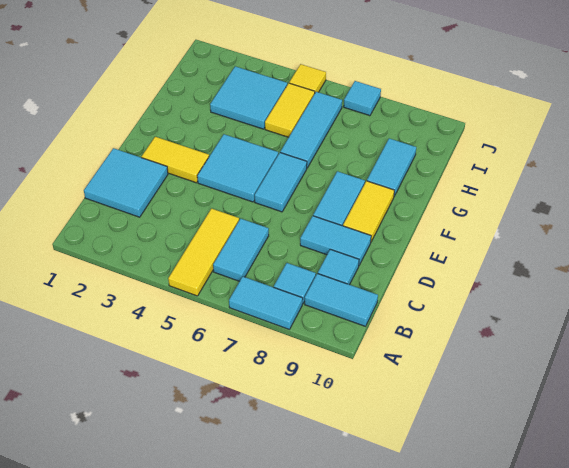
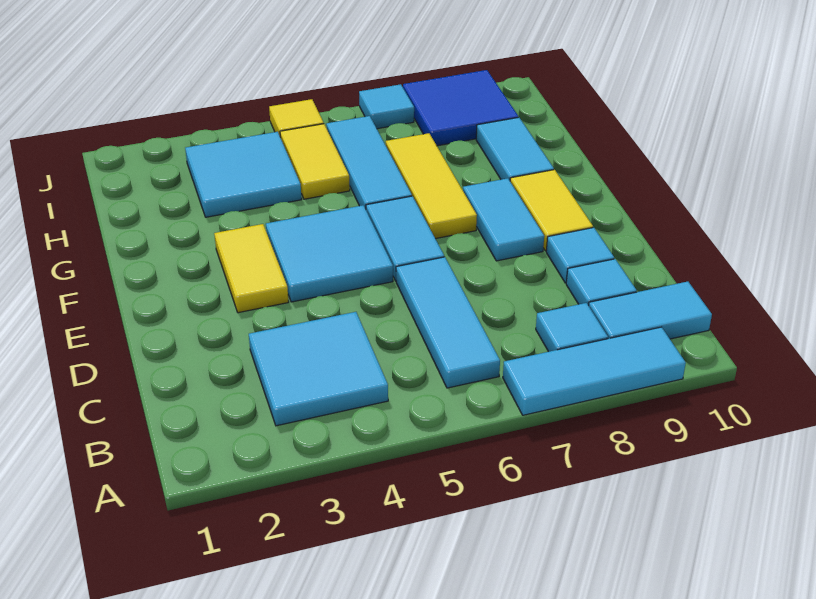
yellow 1x3 tile [168,209,239,296] -> yellow 1x3 tile moved to [386,133,477,239]
cyan 1x2 tile [229,277,303,329] -> cyan 1x3 tile [503,327,686,415]
cyan 1x2 tile [213,219,269,281] -> cyan 1x3 tile [396,257,500,388]
cyan 2x2 tile [84,148,168,217] -> cyan 2x2 tile moved to [249,312,388,426]
cyan 1x2 tile [300,216,371,265] -> cyan 1x1 tile [546,228,614,283]
yellow 1x2 tile [142,137,209,183] -> yellow 1x2 tile turned to [214,224,289,313]
none -> blue 2x2 tile [403,70,518,146]

